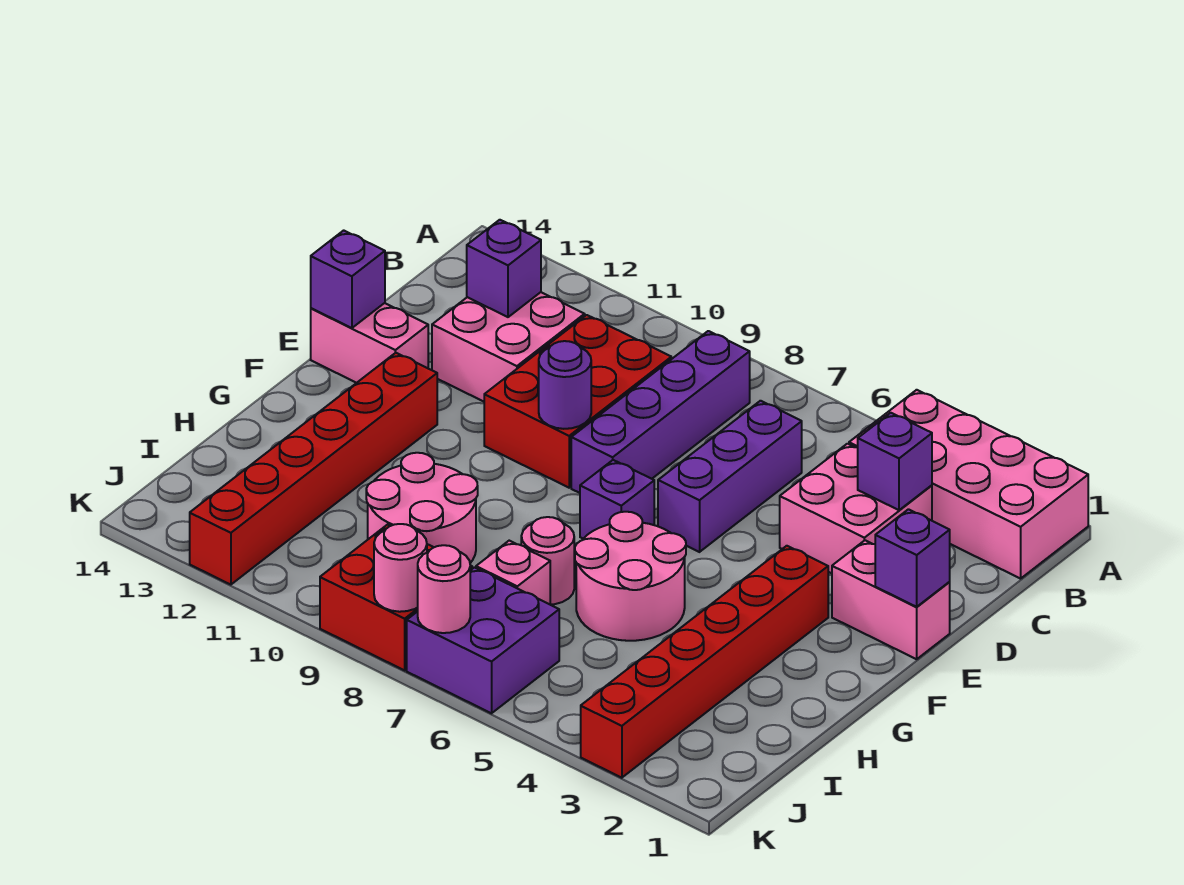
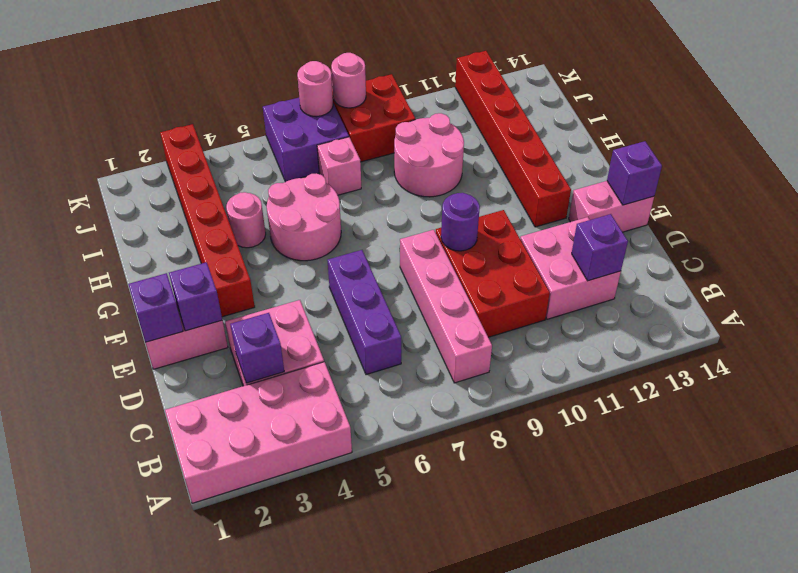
purple 1x4 brick [571,331,750,493] -> pink 1x4 brick [400,230,492,383]
purple 1x1 brick [580,460,654,538] -> purple 1x1 brick moved to [169,262,222,331]
pink 1x1 round brick [521,517,574,605] -> pink 1x1 round brick moved to [226,192,266,248]

